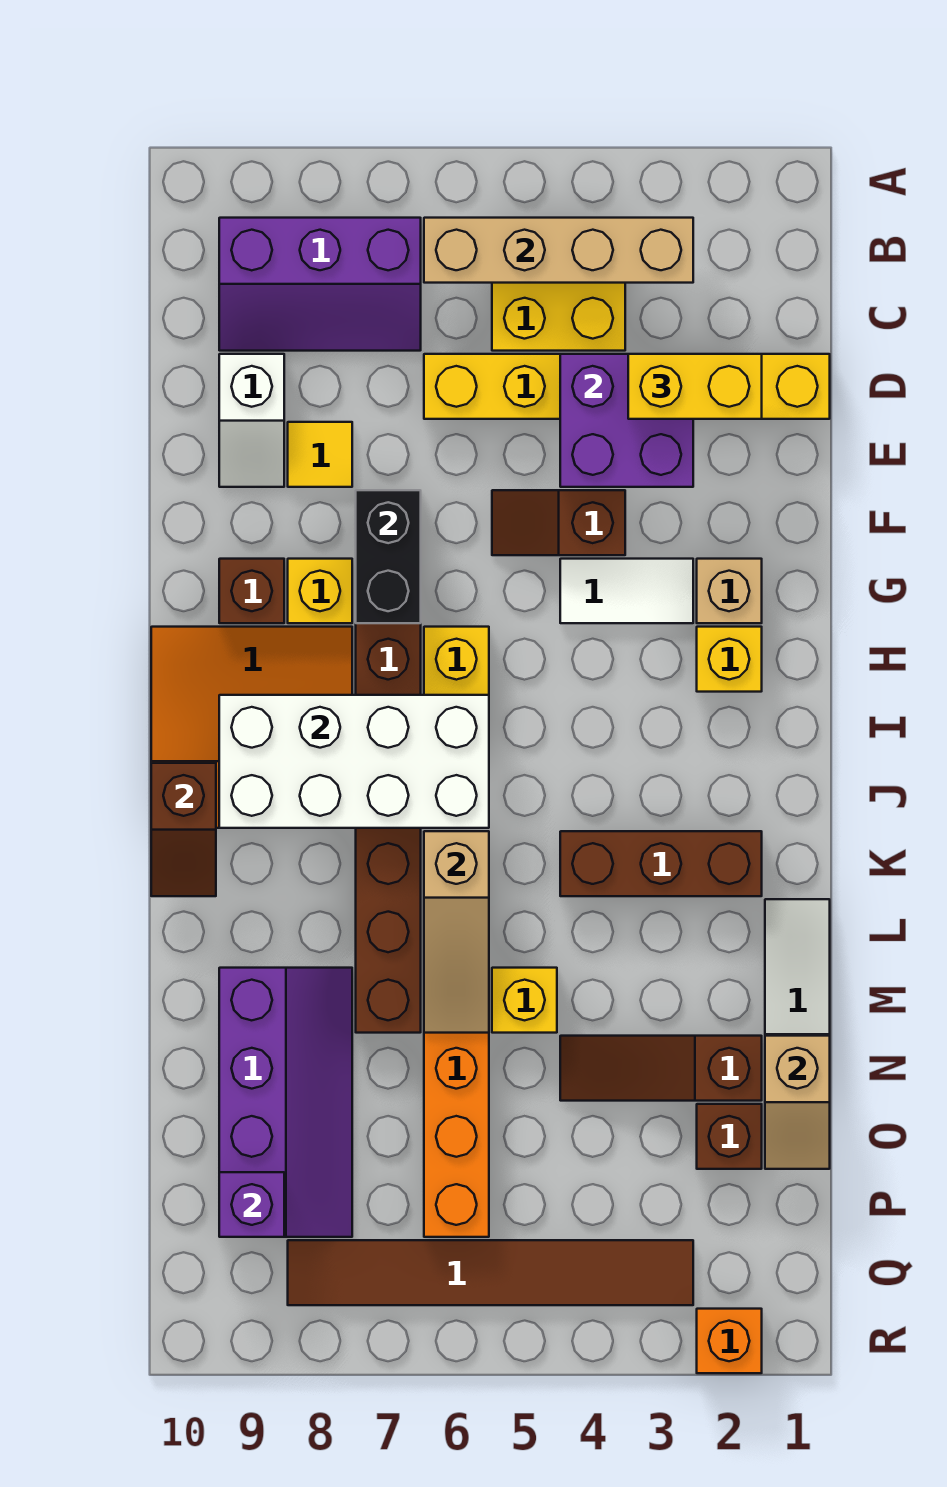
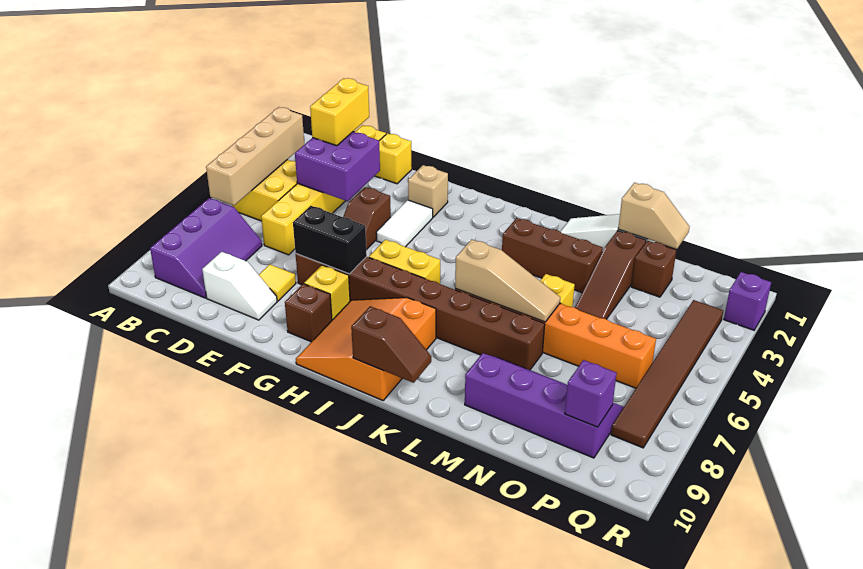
yellow 1x1 brick [697,627,762,692] -> yellow 1x1 brick moved to [375,133,412,184]
white 2x4 brick [219,695,489,828] -> none
brown 1x3 brick [560,831,762,896] -> brown 1x3 brick turned to [502,218,603,293]
orange 1x1 brick [697,1309,762,1373] -> purple 1x1 brick [724,272,771,330]

